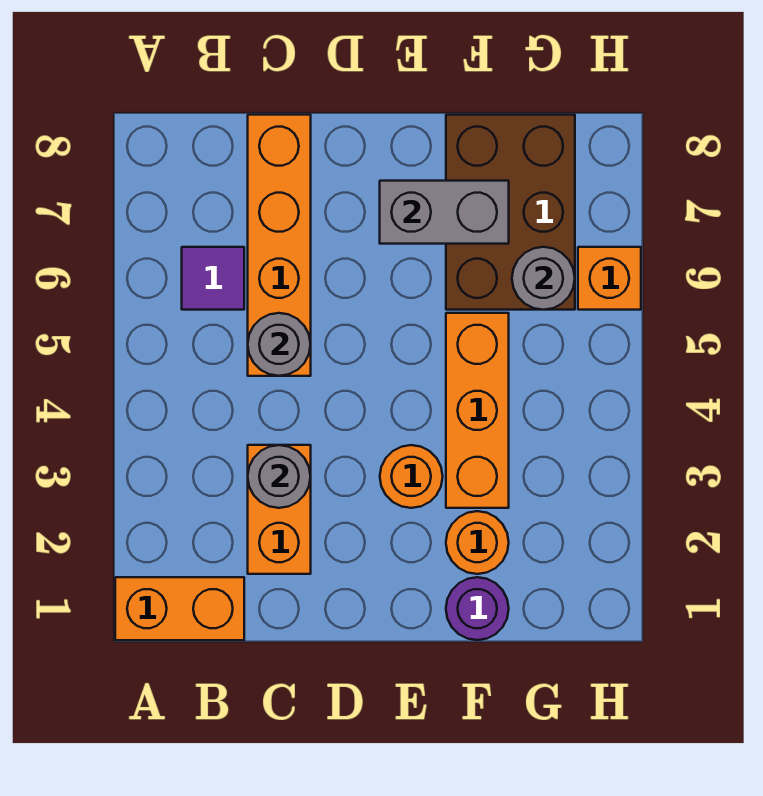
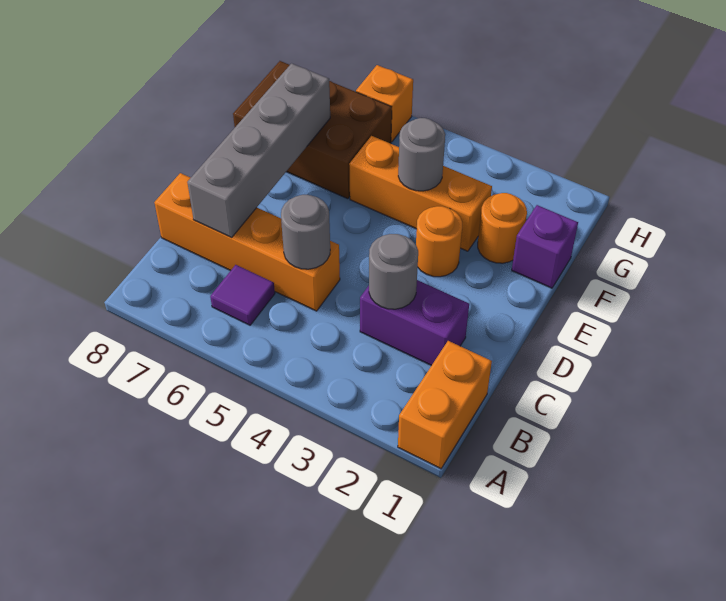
orange 1x2 brick [248,445,311,574] -> purple 1x2 brick [360,280,469,366]
grey 1x2 brick [380,181,509,244] -> grey 1x4 brick [187,63,330,238]
purple 1x1 round brick [446,577,509,640] -> purple 1x1 brick [512,205,578,288]
grey 1x1 round brick [512,247,575,310] -> grey 1x1 round brick moved to [398,118,445,191]

